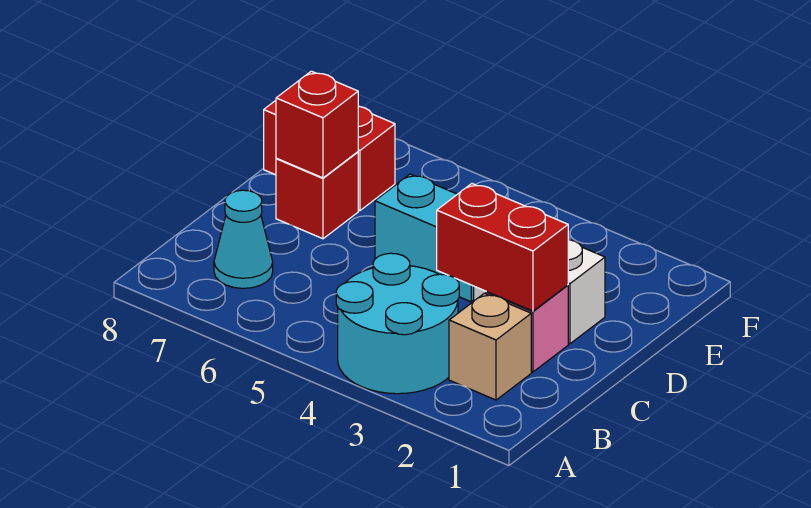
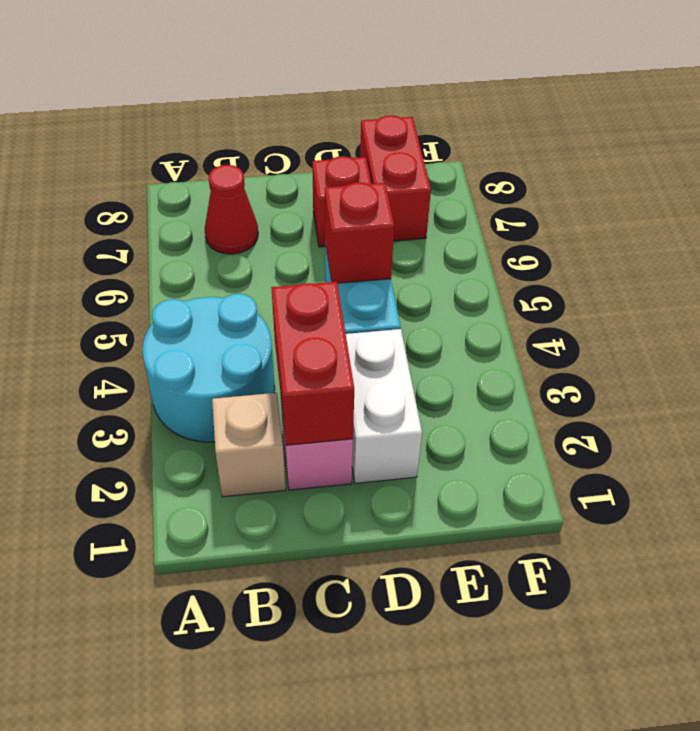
cyan 1x1 cone [214,190,273,288] -> red 1x1 cone [205,165,258,254]
red 1x1 brick [276,71,358,178] -> red 1x1 brick moved to [325,182,394,283]

